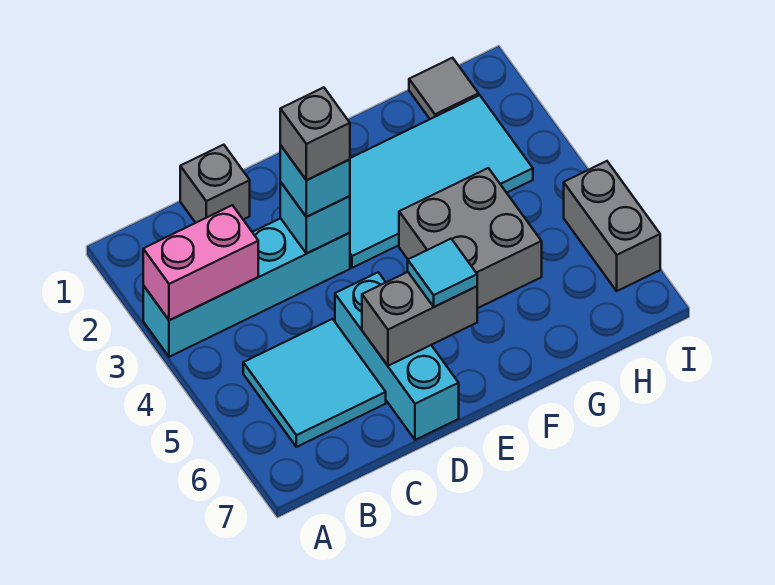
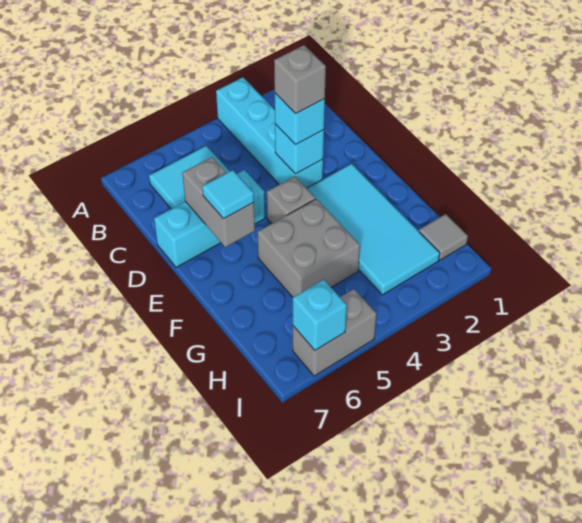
pink 1x2 brick [143,205,258,320] -> none
grey 1x1 brick [180,145,250,223] -> grey 1x1 brick moved to [267,176,315,223]
none -> cyan 1x1 brick [293,280,347,350]

